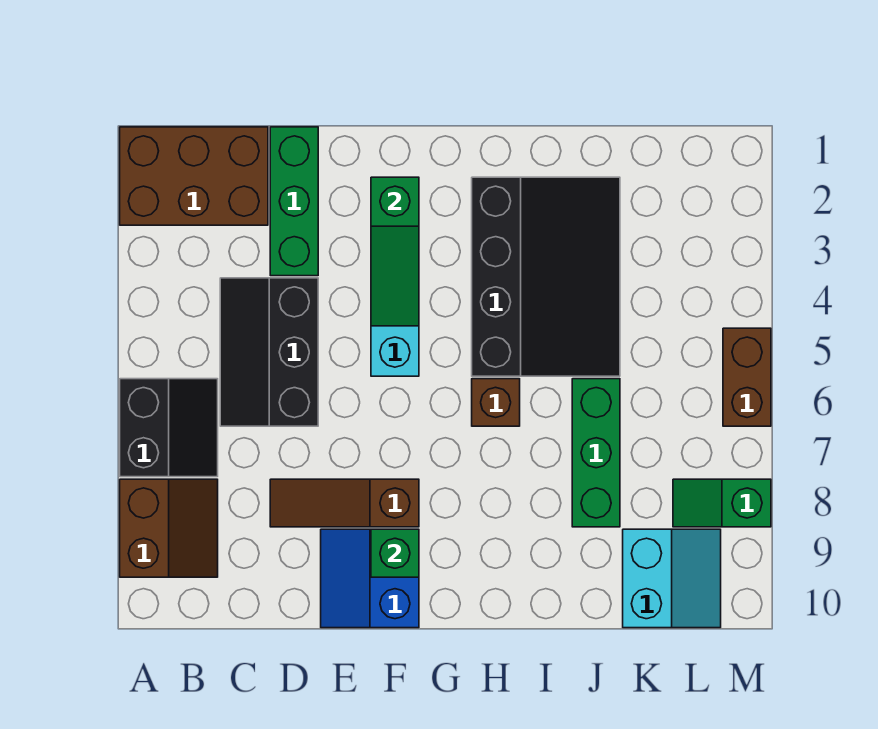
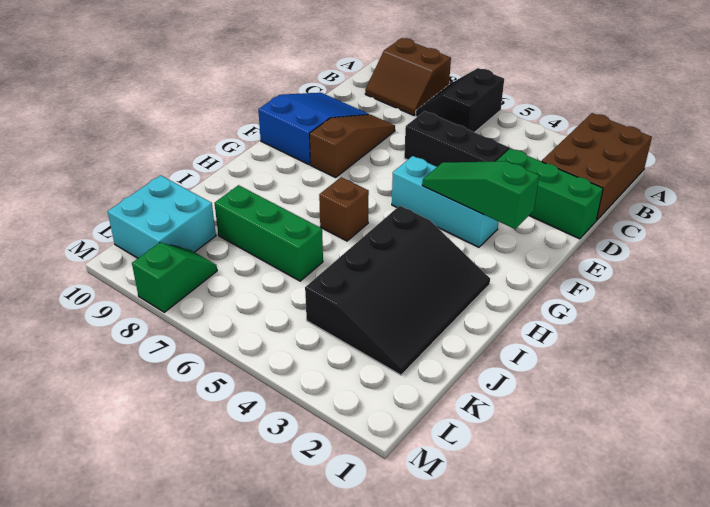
black 2x2 slope [120,379,218,477] -> black 2x2 slope turned to [416,68,504,132]
blue 2x2 slope [321,529,419,628] -> blue 2x3 slope [258,93,369,165]
green 1x1 brick [371,529,419,577] -> none
black 3x4 slope [472,177,620,376] -> black 3x4 slope turned to [305,206,490,375]
cyan 2x2 slope [623,529,721,628] -> cyan 2x2 brick [108,175,216,258]
brown 1x2 brick [723,328,771,426] -> none

